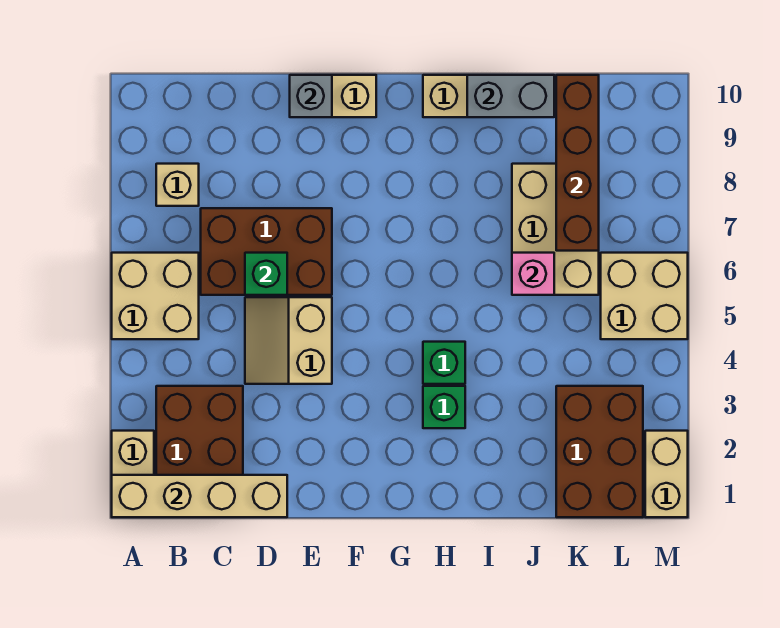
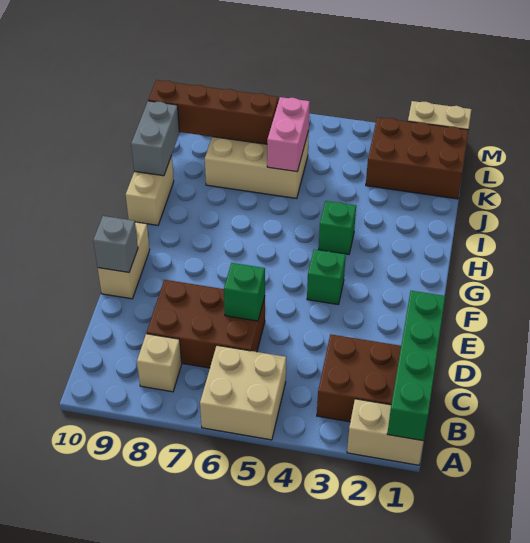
tan 1x4 brick [112,475,287,517] -> green 1x4 brick [387,291,445,441]
brown 2x3 brick [201,208,332,295] -> brown 2x3 brick turned to [147,280,265,368]
tan 2x2 slope [245,297,332,384] -> none
green 1x1 brick [423,386,465,428] -> green 1x1 brick moved to [307,249,346,304]
pink 1x1 brick [512,253,554,295] -> pink 1x2 brick [267,97,310,172]
tan 2x2 brick [601,253,688,339] -> none

